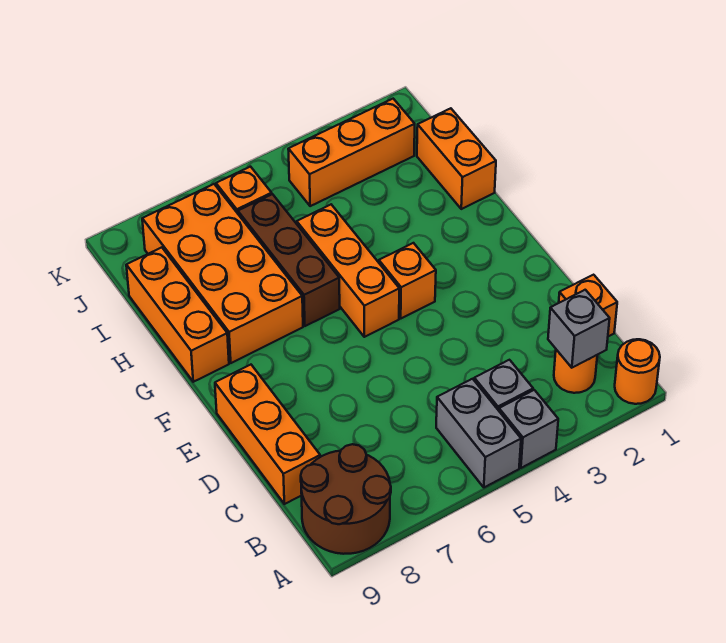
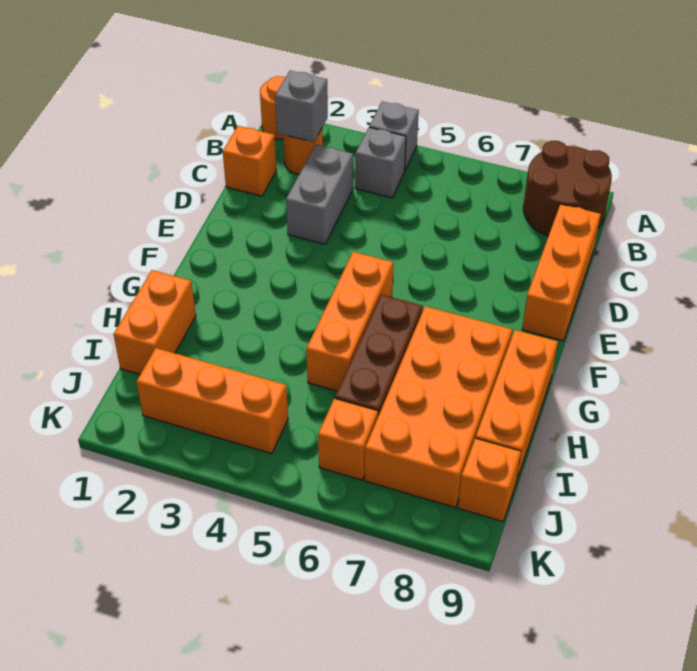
grey 1x2 brick [436,379,521,487] -> grey 1x2 brick moved to [286,145,353,244]
orange 1x1 brick [379,243,436,318] -> orange 1x1 brick moved to [458,438,521,522]

